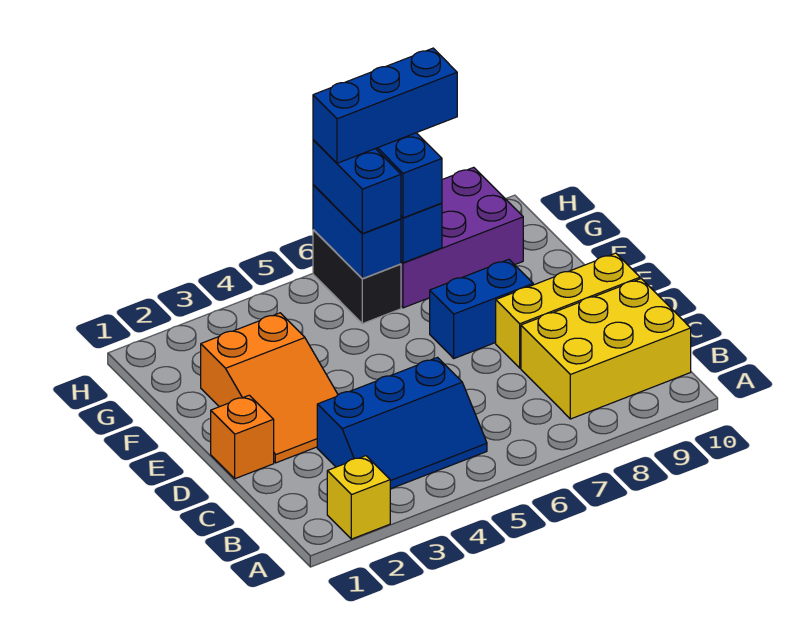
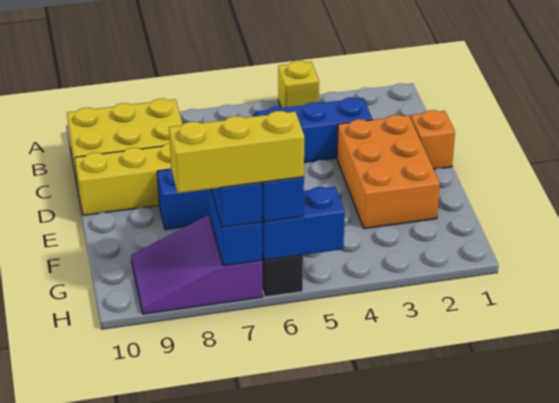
yellow 1x1 brick [327,456,390,539] -> yellow 1x1 brick moved to [278,61,319,108]
orange 2x3 slope [201,313,338,463] -> orange 2x3 brick [337,115,440,229]
blue 1x2 brick [313,185,401,279] -> blue 1x2 brick turned to [261,187,345,260]
purple 2x3 brick [401,167,523,308] -> purple 2x3 slope [131,215,263,314]
blue 1x3 brick [313,48,457,163] -> yellow 1x3 brick [169,111,304,193]

